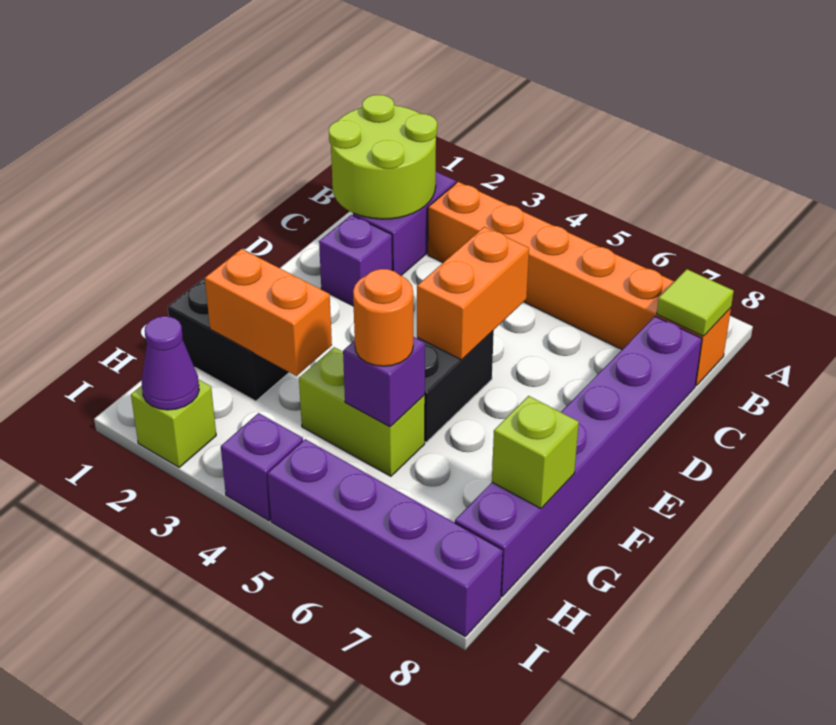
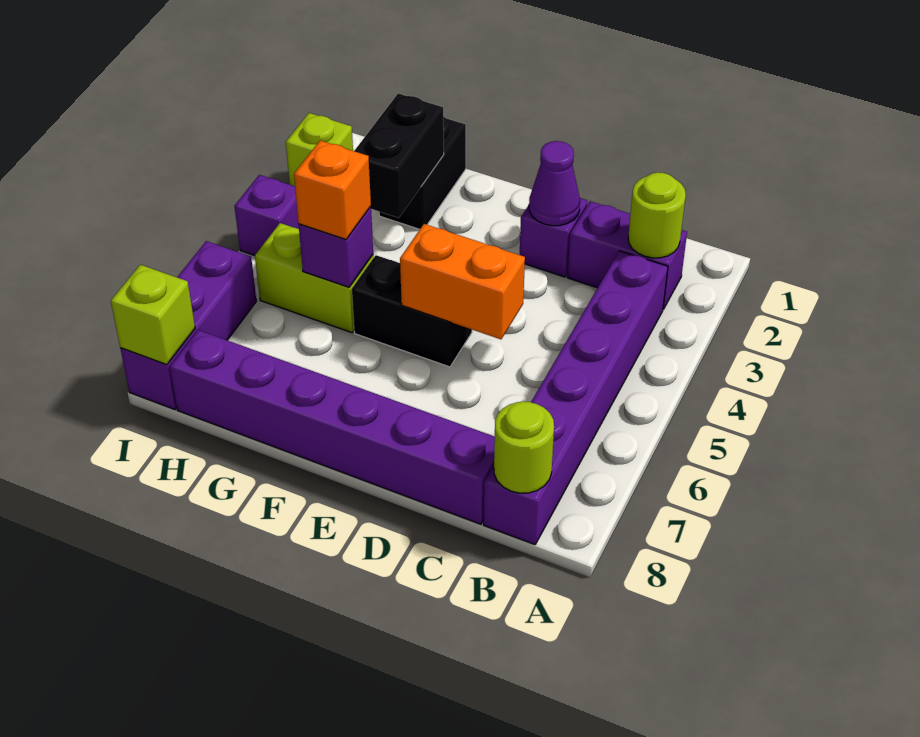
lime 2x2 round brick [329,95,437,219] -> lime 1x1 round brick [628,172,686,258]
orange 1x6 brick [428,182,731,385] -> purple 1x6 brick [484,251,668,545]
lime 1x1 tile [657,269,734,336] -> lime 1x1 round brick [494,401,554,493]
orange 1x2 brick [205,249,332,376] -> black 1x2 brick [355,93,444,218]
lime 1x2 brick [299,347,425,476] -> lime 1x2 brick turned to [255,223,374,333]
orange 1x1 round brick [353,269,413,366] -> orange 1x1 brick [294,140,371,239]
lime 1x1 brick [492,396,579,508] -> lime 1x1 brick moved to [111,265,195,365]
purple 1x1 cone [142,316,199,410] -> purple 1x1 cone moved to [529,141,580,226]
purple 1x4 brick [267,439,503,636] -> purple 1x3 brick [120,241,256,409]

